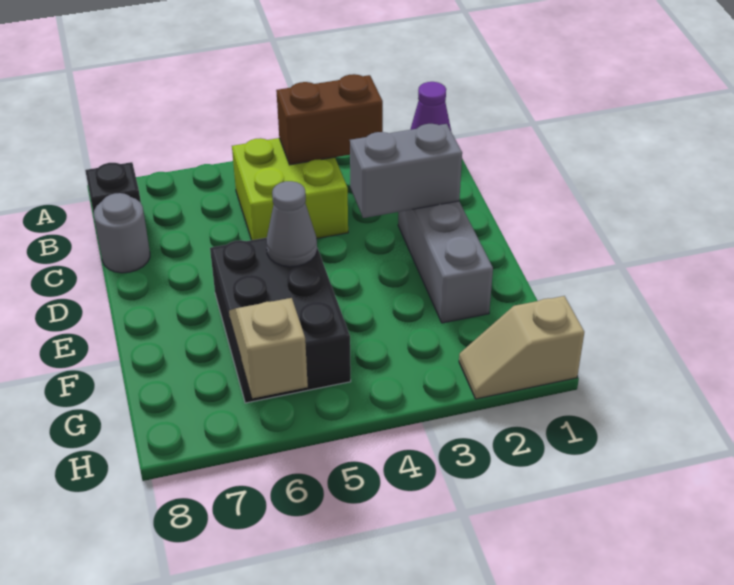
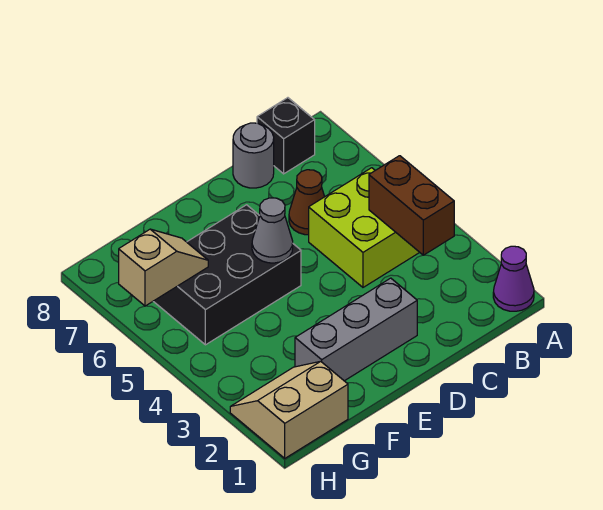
none -> brown 1x1 cone [289,170,325,235]
grey 1x2 brick [350,124,462,218] -> none
tan 1x2 slope [459,296,584,399] -> tan 2x2 slope [230,361,348,458]

